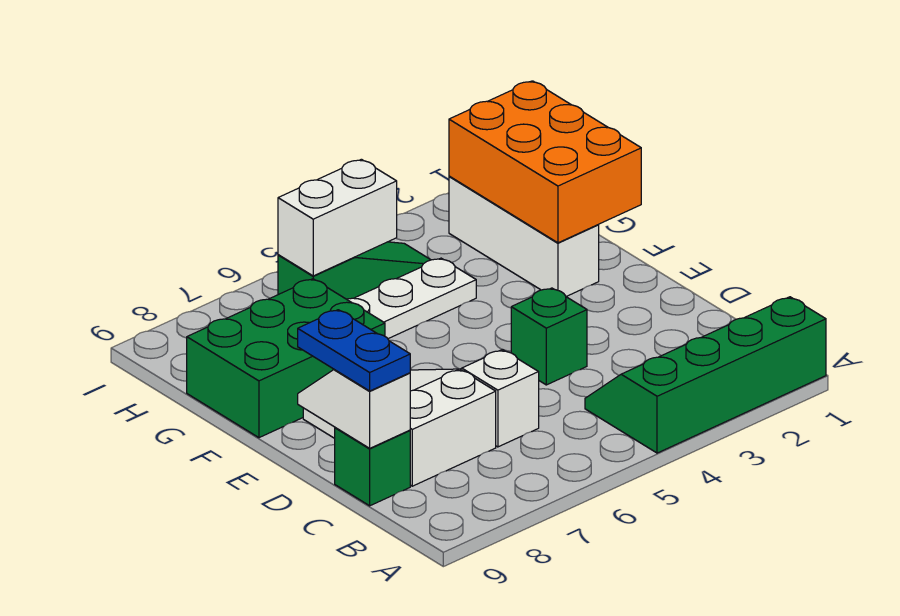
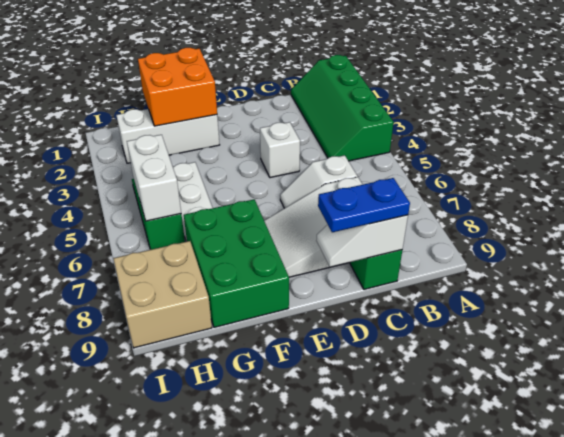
green 1x1 brick [511,288,587,385] -> white 1x1 brick [260,122,300,178]
orange 2x3 brick [449,81,641,243] -> orange 2x2 brick [138,48,217,126]
none -> tan 2x2 brick [113,241,212,348]

